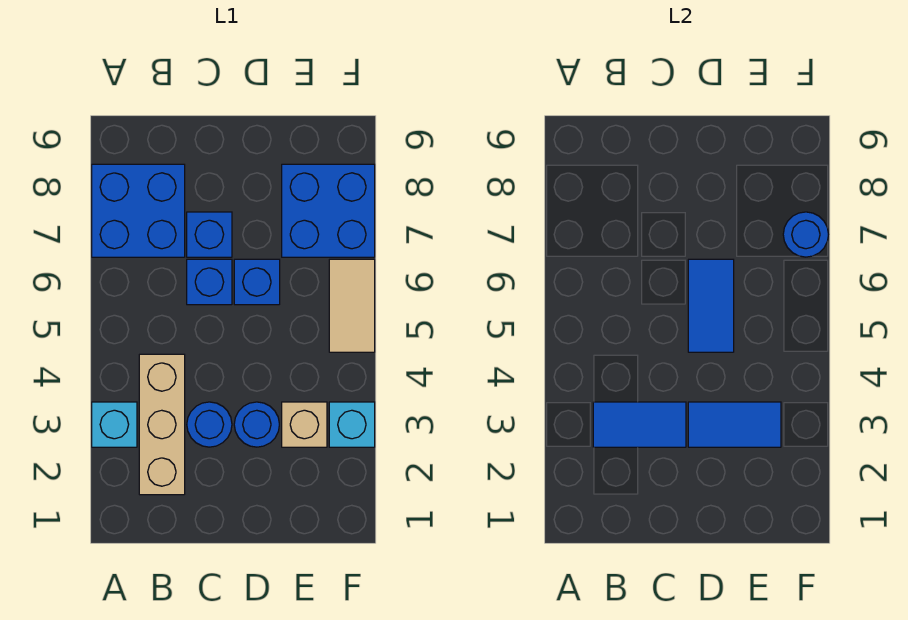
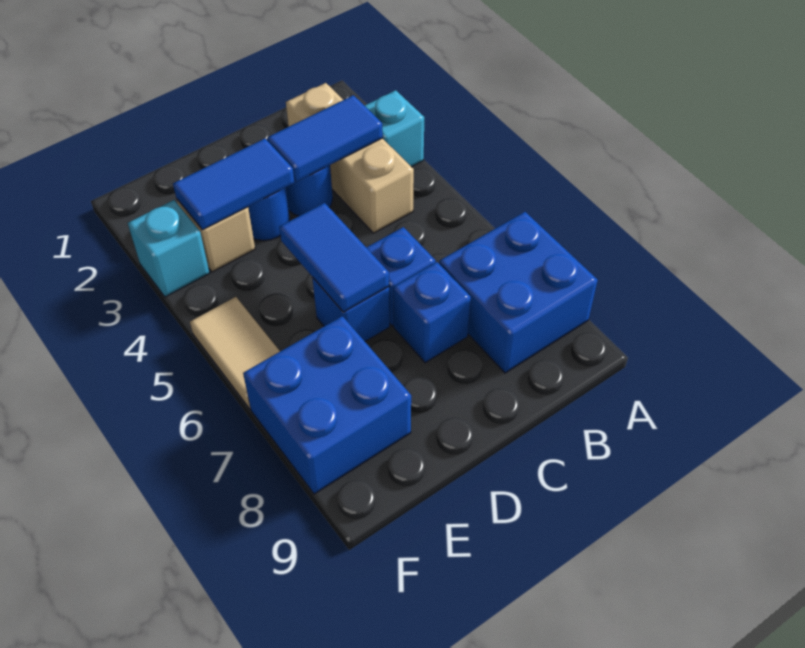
blue 1x1 round brick [783,212,828,257] -> none

